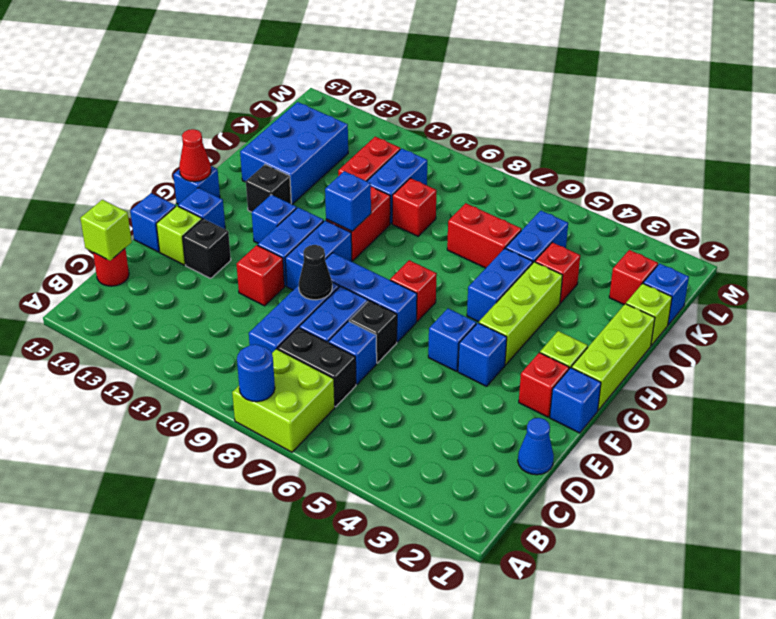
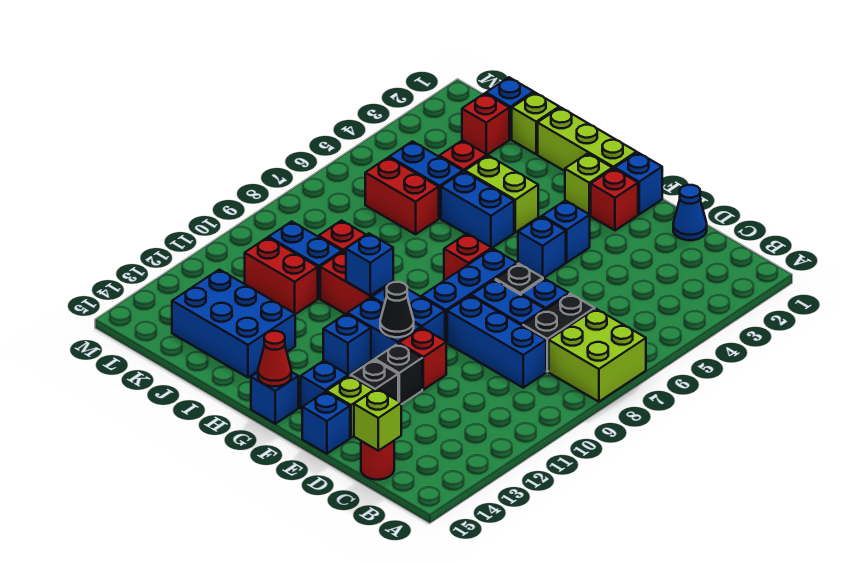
blue 1x1 round brick [237,344,275,402] -> none
black 1x1 cone [299,245,332,300] -> black 1x1 cone moved to [380,282,414,337]
lime 1x3 brick [479,262,563,365] -> lime 1x2 brick [465,156,538,232]
black 1x1 brick [246,165,291,212] -> black 1x1 brick moved to [375,344,422,404]
red 1x2 brick [447,203,521,268] -> red 1x2 brick turned to [365,157,439,234]

